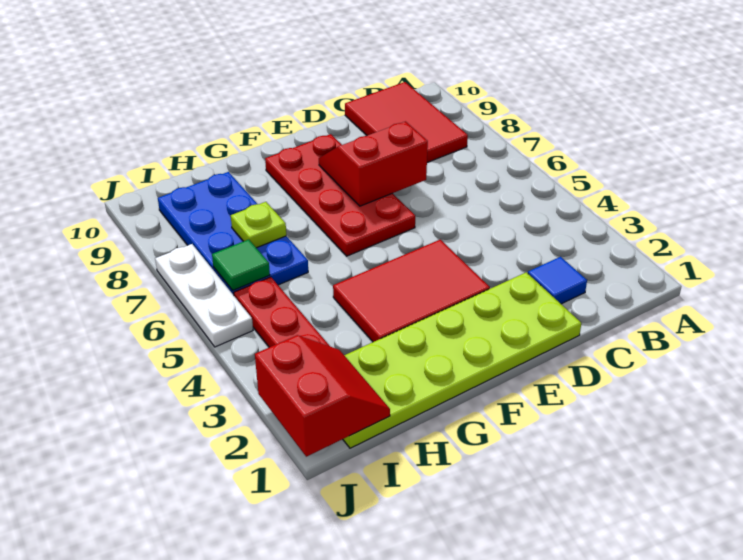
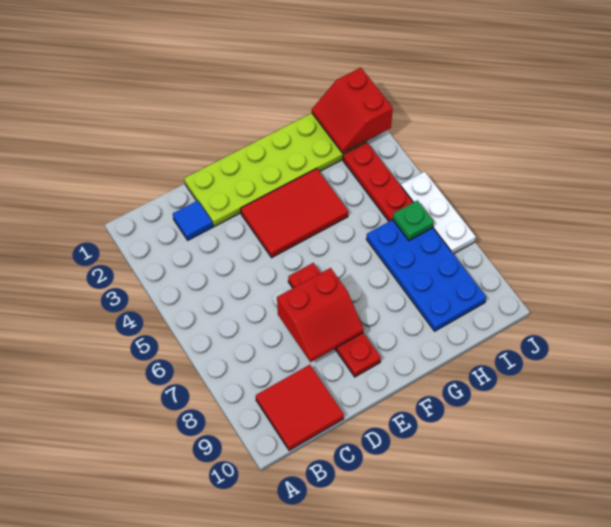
red 2x3 tile [345,82,468,162] -> red 2x2 tile [256,365,344,451]
red 2x4 plate [265,134,415,256] -> red 1x4 plate [288,263,381,377]
lime 1x1 plate [231,202,286,248] -> none
green 1x1 tile [212,239,270,290] -> green 1x1 plate [393,200,434,241]

